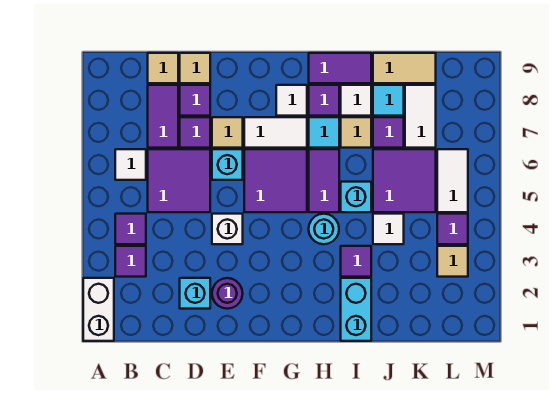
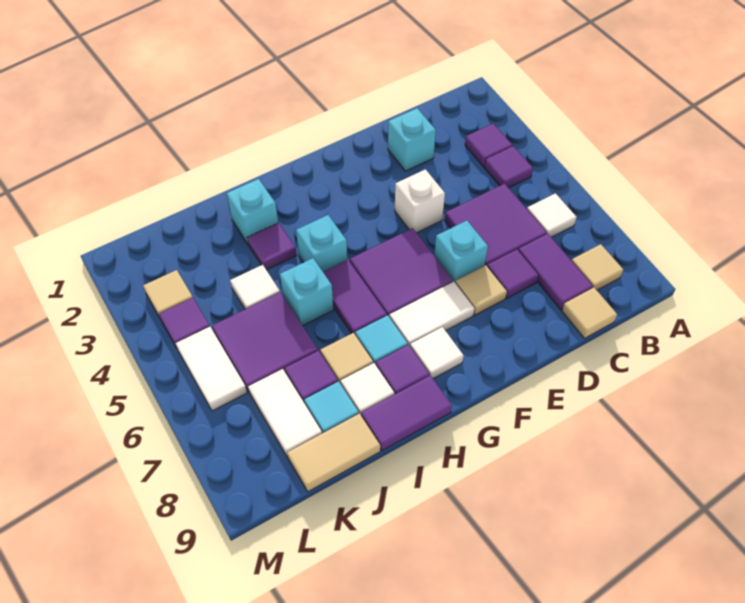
white 1x2 brick [83,278,114,341] -> none
purple 1x1 tile [180,85,210,116] -> none
tan 1x1 tile [180,53,210,83] -> tan 1x1 tile moved to [572,244,623,290]
purple 1x1 round brick [212,278,243,309] -> none
cyan 1x1 round brick [309,214,339,244] -> cyan 1x1 brick [296,215,347,271]
cyan 1x2 brick [341,278,371,341] -> cyan 1x1 brick [227,179,278,244]

